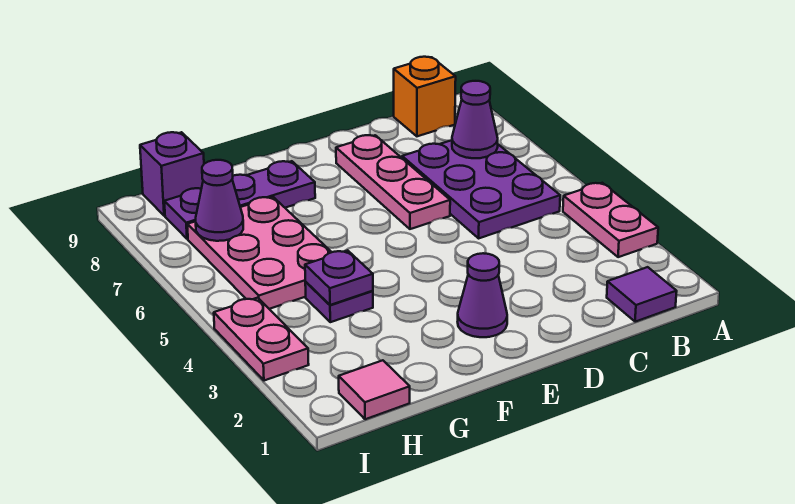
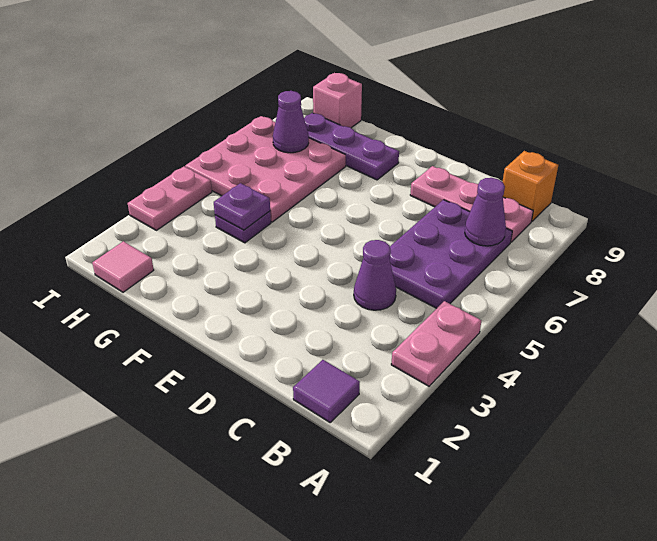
pink 1x3 plate [336,135,450,229] -> pink 1x3 plate turned to [410,166,533,242]
purple 1x1 cone [458,253,507,337] -> purple 1x1 cone moved to [354,240,396,310]
pink 2x3 plate [187,197,331,309] -> pink 3x3 plate [185,116,346,222]
purple 1x1 brick [140,132,204,216] -> pink 1x1 brick [313,73,362,128]

